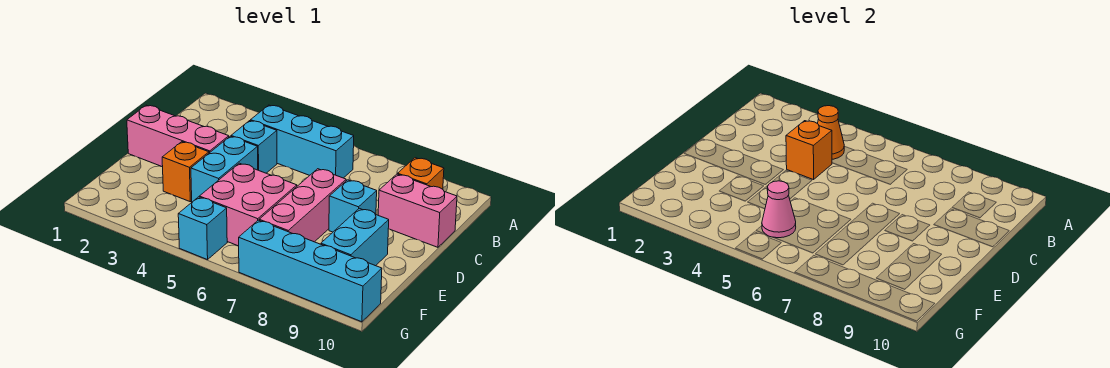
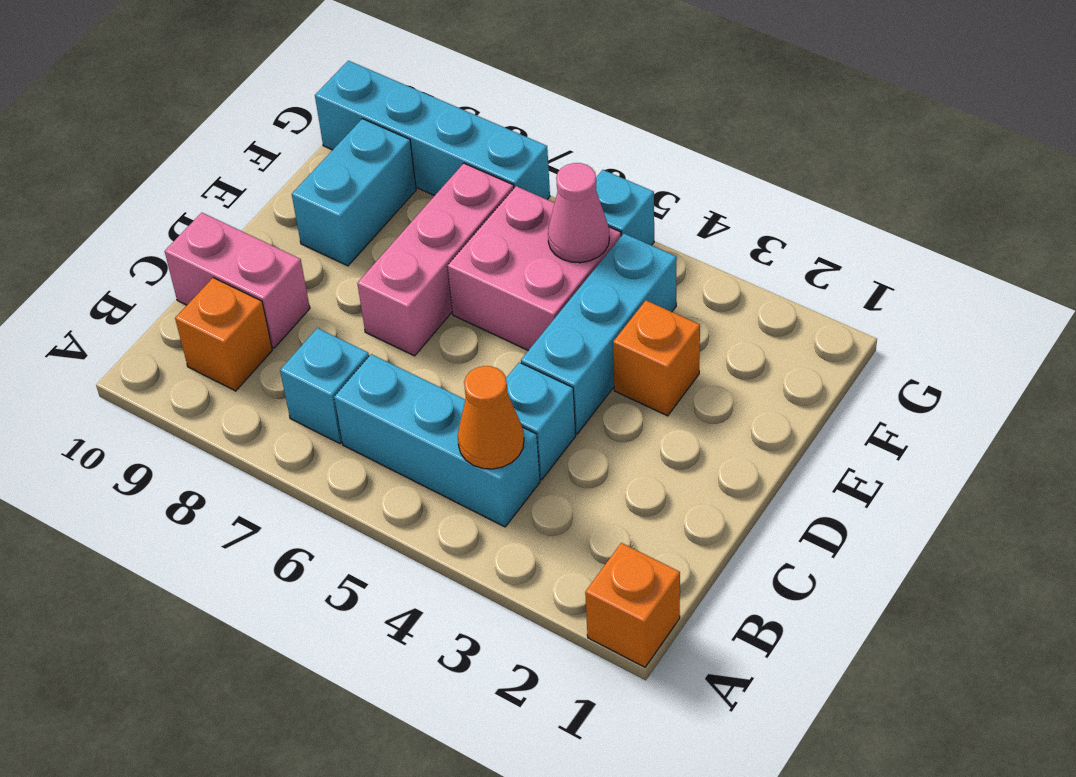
orange 1x1 brick [786,121,832,180] -> orange 1x1 brick moved to [585,543,680,667]
pink 1x3 brick [127,105,229,167] -> none
cyan 1x2 brick [191,136,258,202] -> cyan 1x3 brick [521,234,677,434]
cyan 1x1 brick [329,180,377,232] -> cyan 1x1 brick moved to [280,328,369,444]

